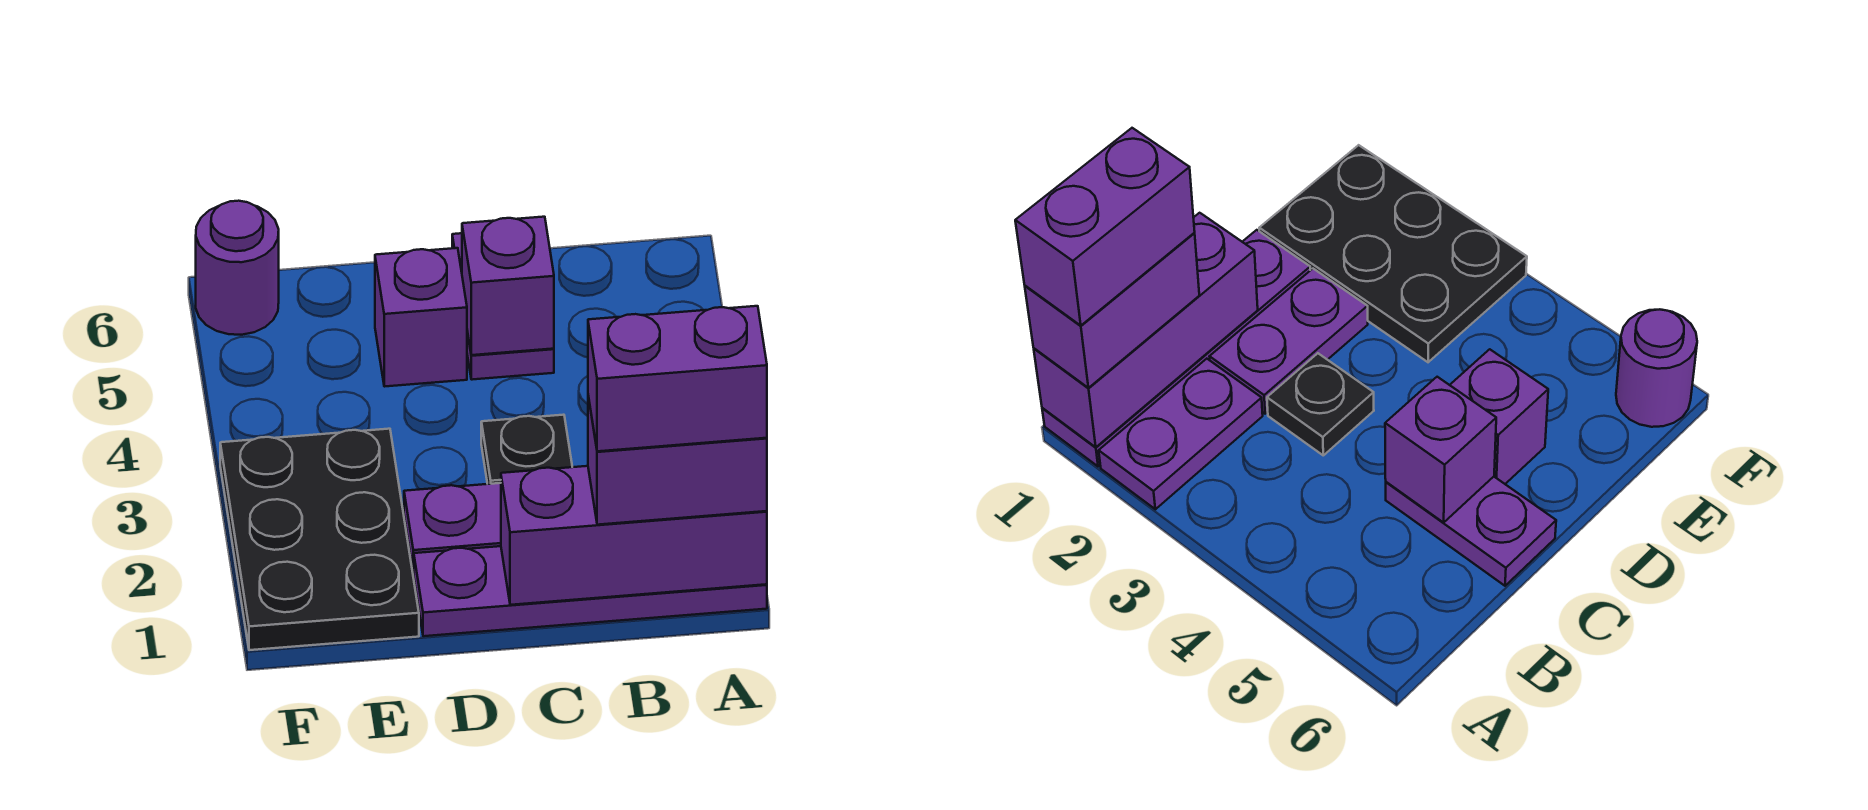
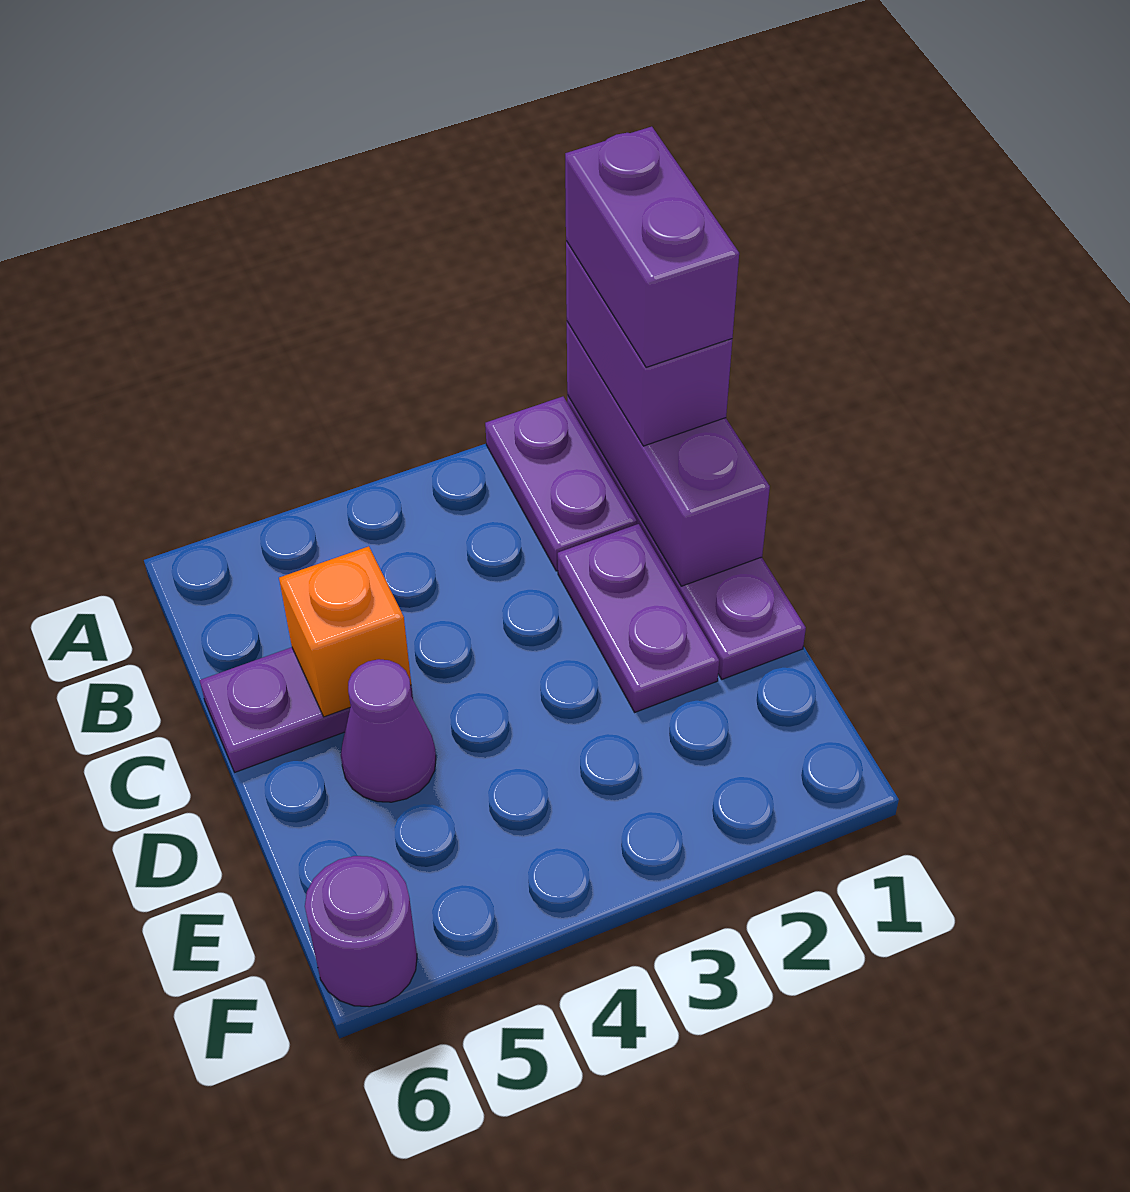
black 1x1 plate [481,415,572,484] -> none
purple 1x1 brick [462,217,554,355] -> orange 1x1 brick [279,546,411,717]
purple 1x1 brick [375,248,467,387] -> purple 1x1 cone [341,659,436,802]
black 2x3 plate [220,429,419,650] -> none

